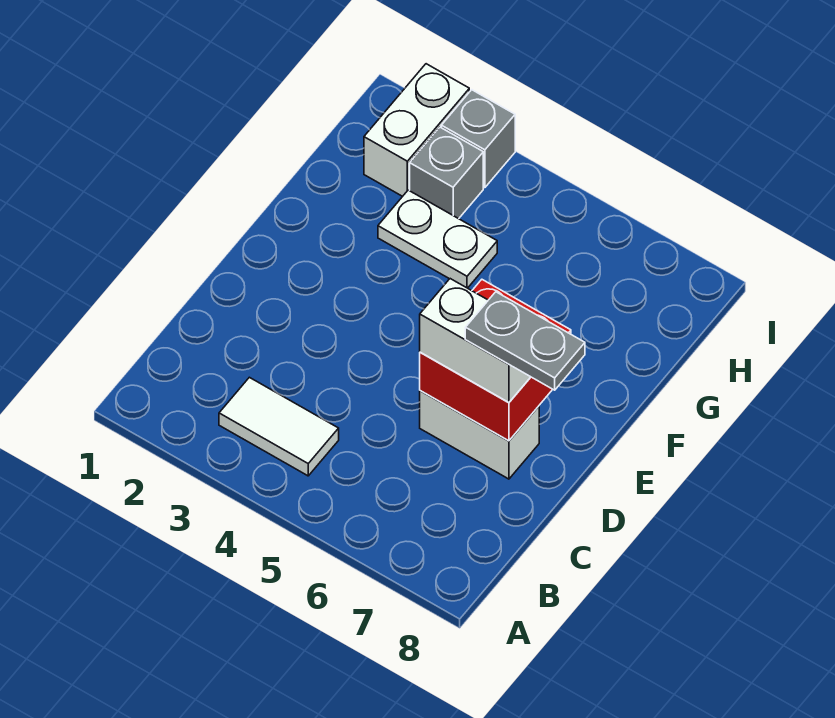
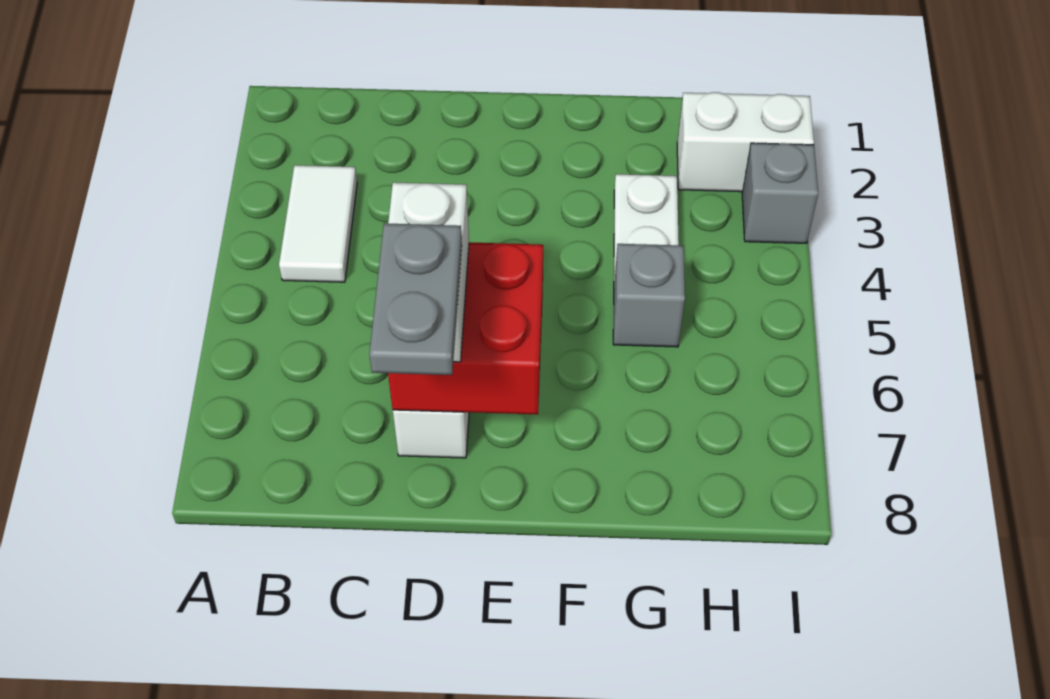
grey 1x1 brick [410,127,483,219] -> grey 1x1 brick moved to [613,244,685,347]

